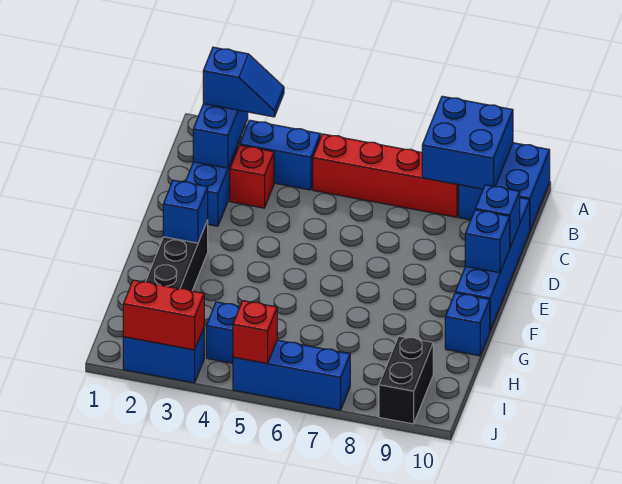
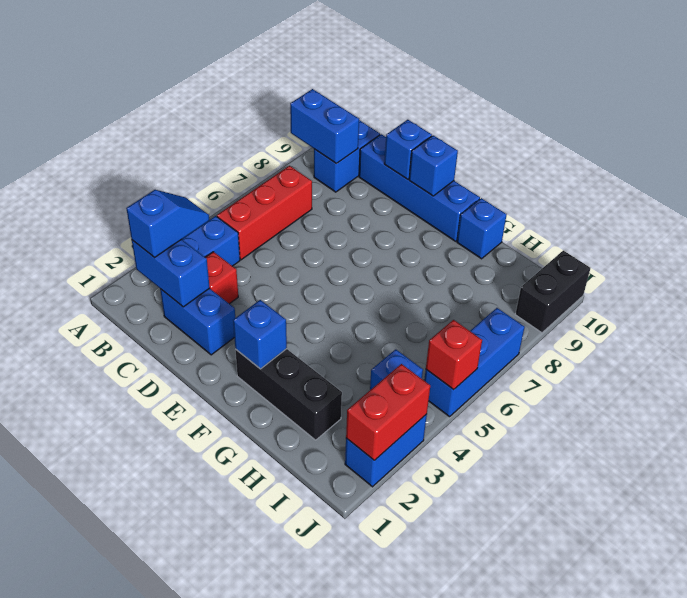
blue 2x2 brick [422,96,513,189] -> blue 1x2 brick [290,89,359,164]
blue 2x2 brick [459,143,550,230] -> blue 1x2 brick [314,120,380,192]
red 1x4 brick [313,134,459,217] -> red 1x3 brick [217,166,312,260]
black 1x2 brick [379,336,433,424] -> black 1x2 brick turned to [515,250,590,333]

